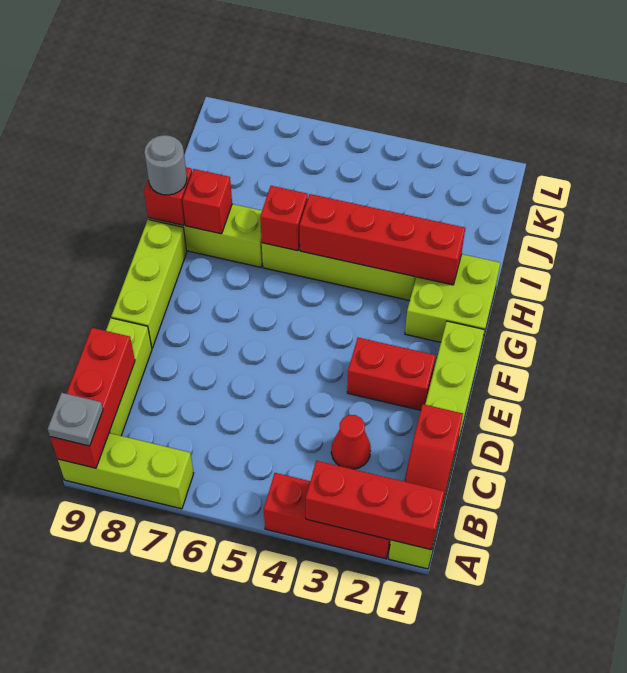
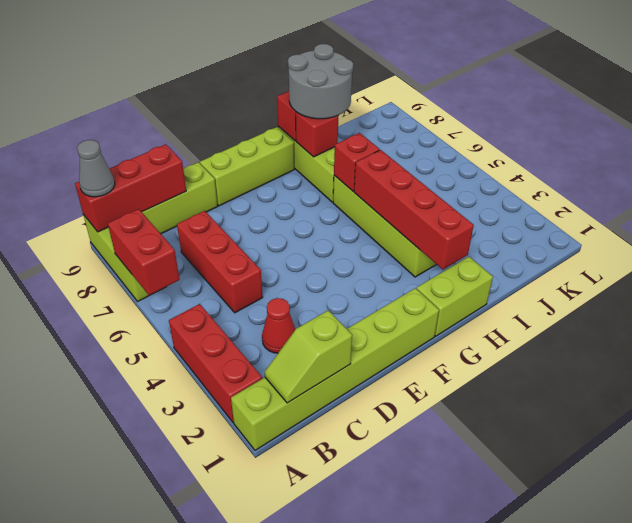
red 1x3 brick [305,461,444,550] -> red 1x3 brick moved to [177,211,263,313]
grey 1x1 plate [48,393,103,446] -> grey 1x1 cone [77,140,115,197]
red 1x2 slope [405,404,463,504] -> lime 1x2 slope [265,310,352,403]
red 1x2 brick [347,338,436,410] -> red 1x2 brick moved to [108,209,180,295]
lime 2x2 brick [405,254,500,347] -> lime 1x2 brick [417,257,493,336]
grey 1x1 round brick [144,135,187,195] -> grey 2x2 round brick [288,44,353,119]

